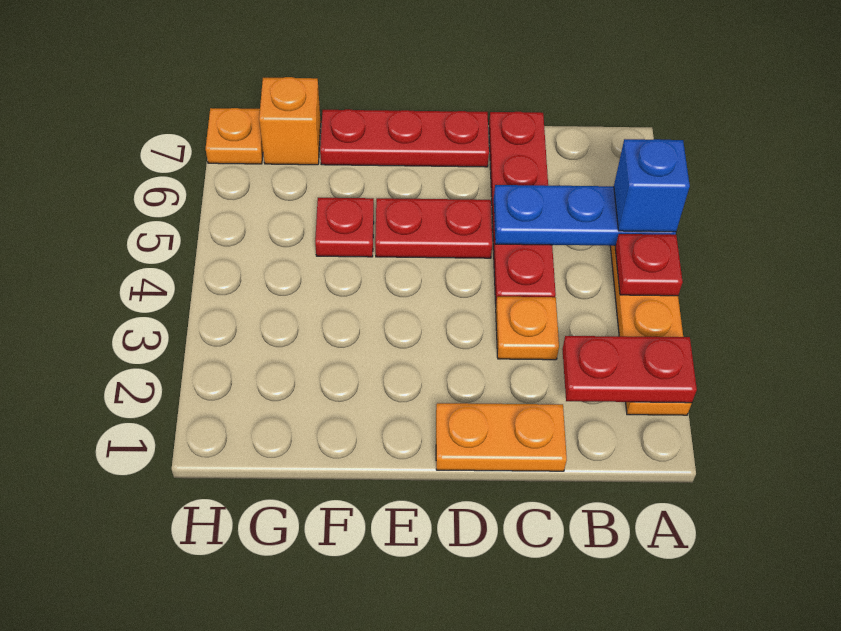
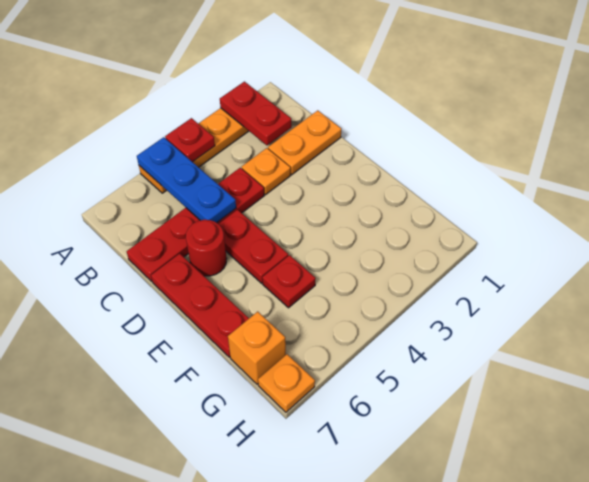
blue 1x1 brick [614,139,690,232] -> none
orange 1x2 plate [436,403,567,471] -> orange 1x2 plate turned to [268,110,341,175]
none -> red 1x1 round brick [186,220,227,276]

